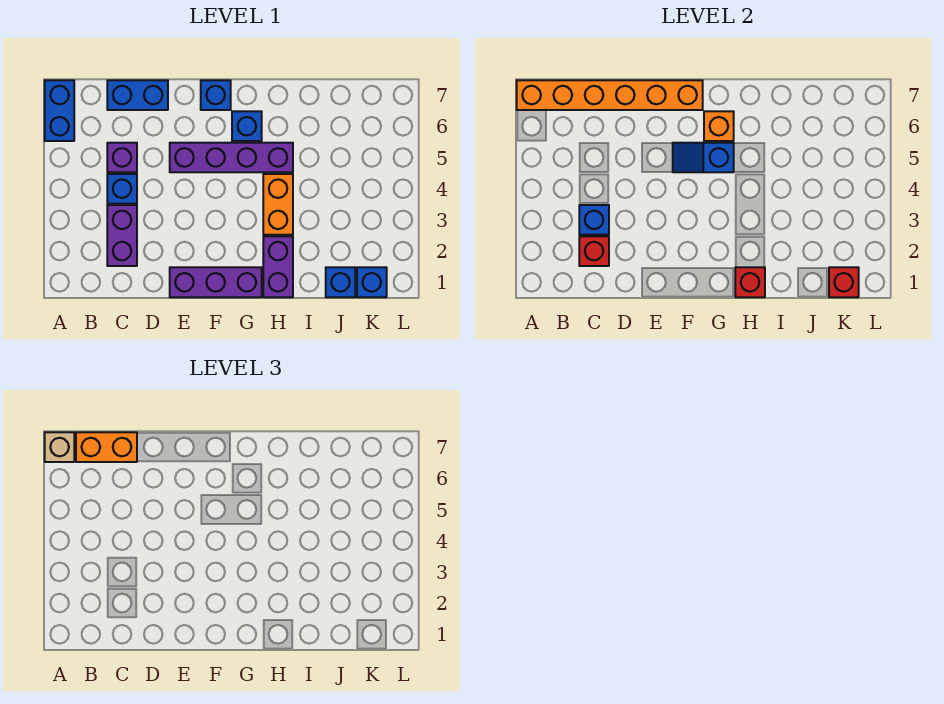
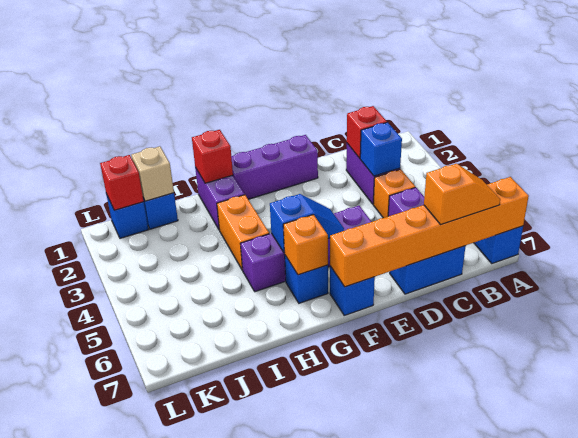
tan 1x1 brick [45,432,74,462] -> tan 1x1 brick moved to [131,146,174,201]
orange 1x2 brick [76,432,137,462] -> orange 1x2 slope [424,164,500,224]
blue 1x1 brick [107,174,137,204] -> orange 1x1 brick [373,169,415,218]

